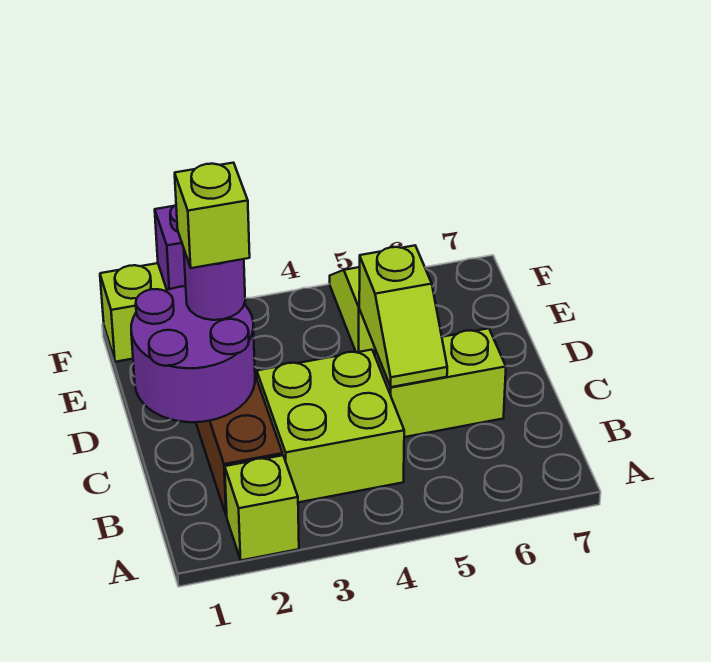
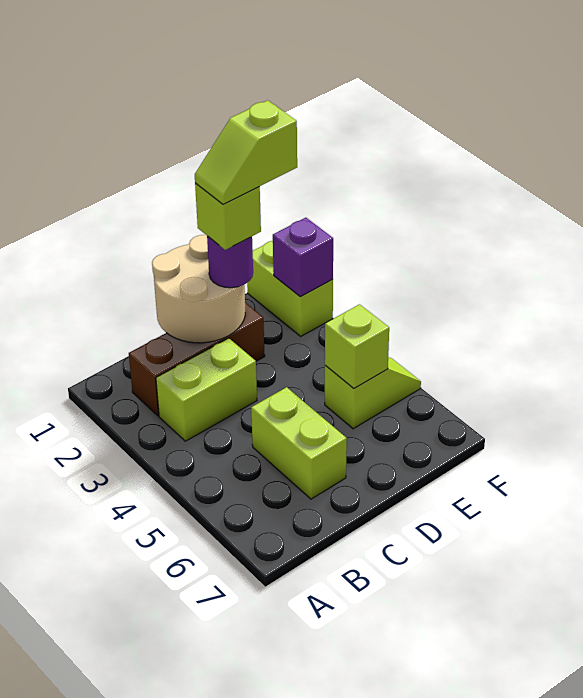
lime 1x1 brick [225,455,299,560] -> lime 1x1 brick moved to [325,304,389,388]
lime 2x2 brick [257,350,404,502] -> lime 1x2 brick [156,338,257,441]
purple 2x2 round brick [131,286,255,422] -> tan 2x2 round brick [152,235,245,343]
lime 1x2 slope [359,246,447,387] -> lime 1x2 slope moved to [195,100,297,204]

